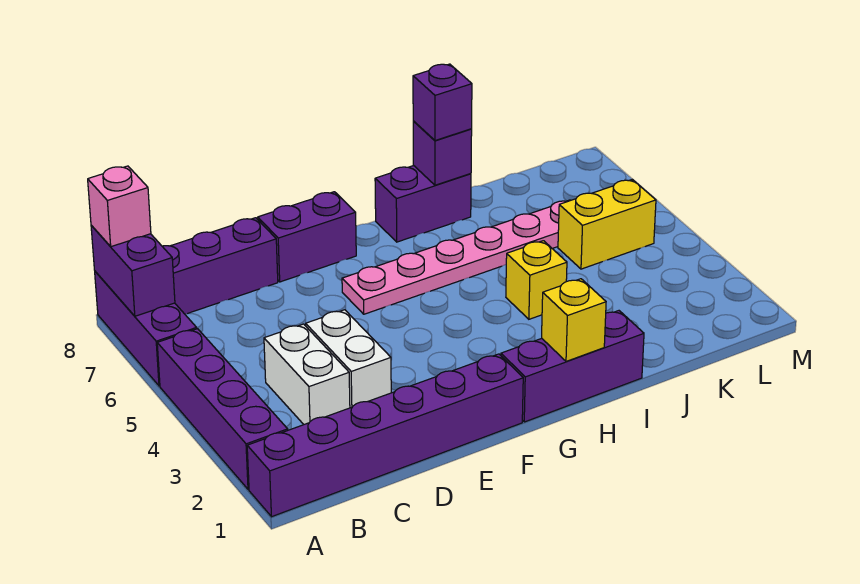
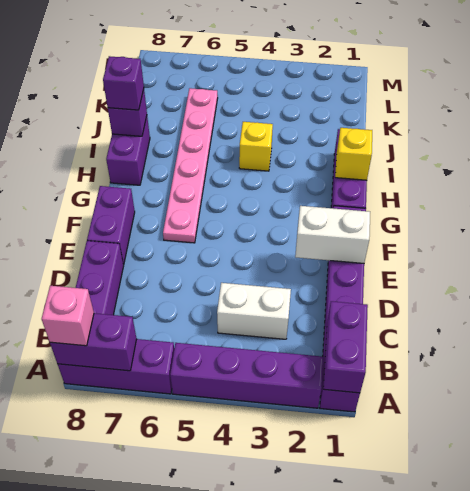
none -> purple 1x2 brick [323,301,368,393]
white 1x2 brick [306,310,391,408] -> white 1x2 brick moved to [295,206,370,263]
yellow 1x2 brick [558,180,656,269] -> none

